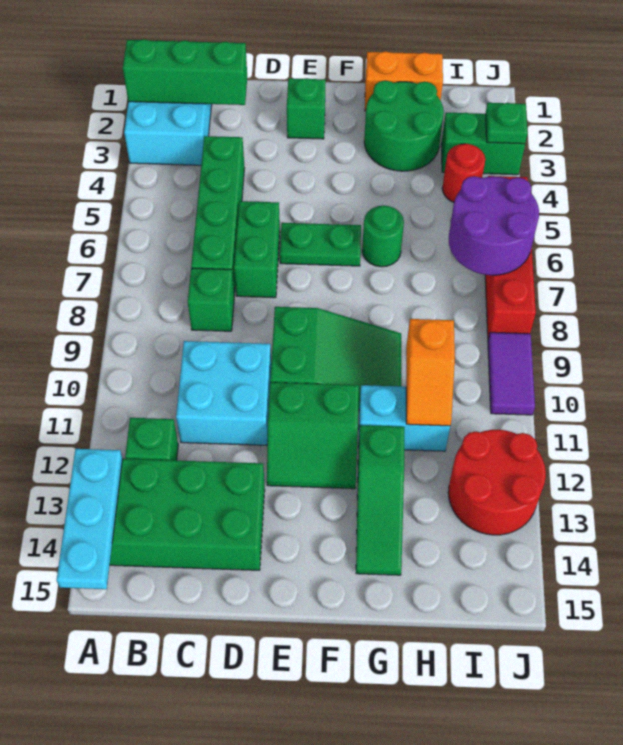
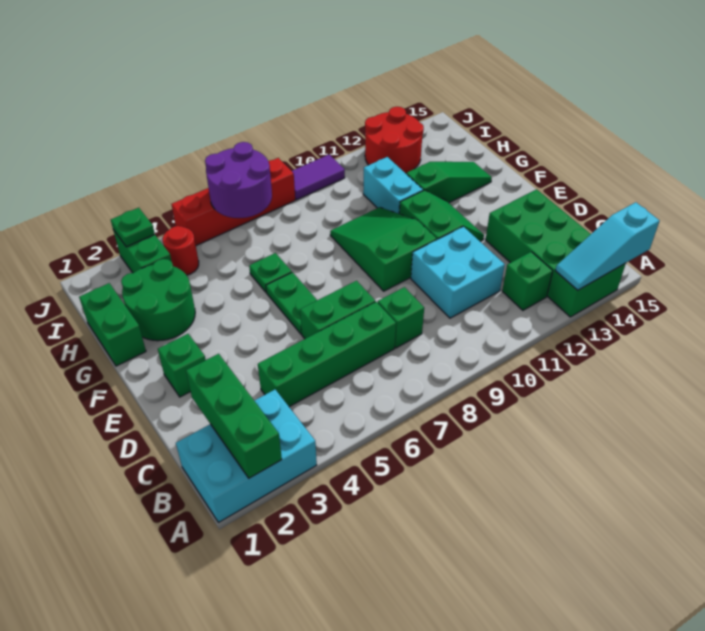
cyan 1x3 plate [57,449,123,589] -> cyan 1x3 slope [555,202,660,290]
orange 1x2 brick [365,51,443,111] -> green 1x2 brick [79,283,146,366]
green 1x1 round brick [362,206,404,267] -> green 1x1 plate [249,253,292,292]
orange 1x2 slope [406,319,455,426] -> none

